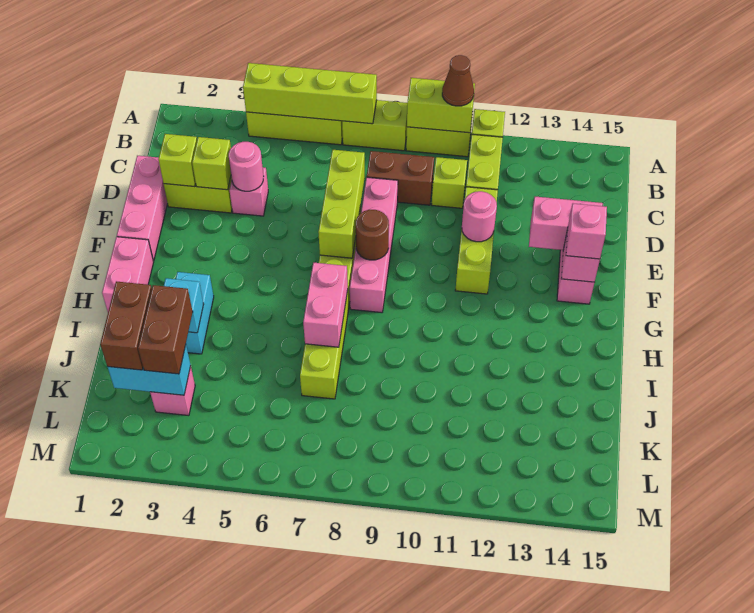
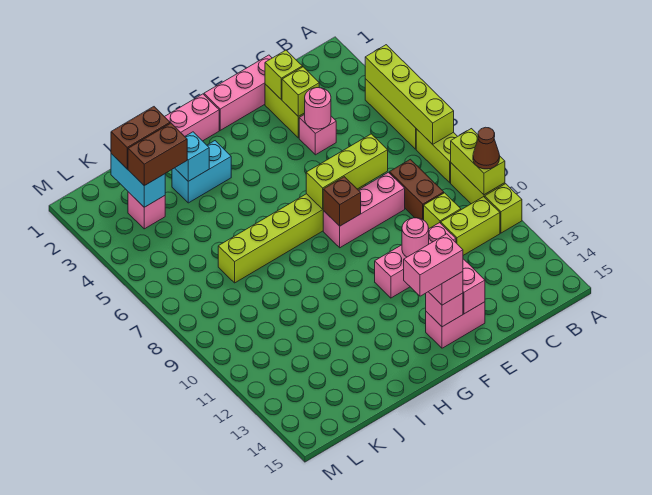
pink 1x4 brick [350,177,398,313] -> pink 1x3 brick [323,172,405,248]
lime 1x3 brick [455,187,498,294] -> pink 1x3 brick [375,223,456,298]
brown 1x1 round brick [356,210,389,260] -> brown 1x1 brick [323,177,361,226]
pink 1x2 brick [303,263,348,347] -> pink 1x2 brick moved to [404,234,463,296]

